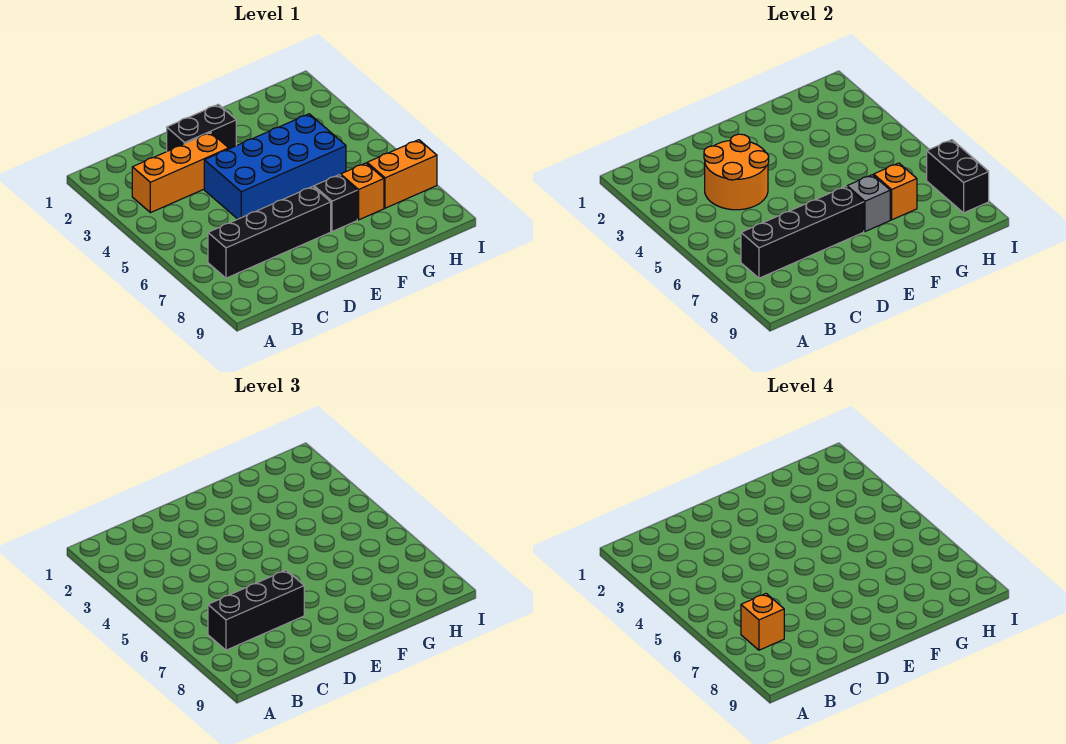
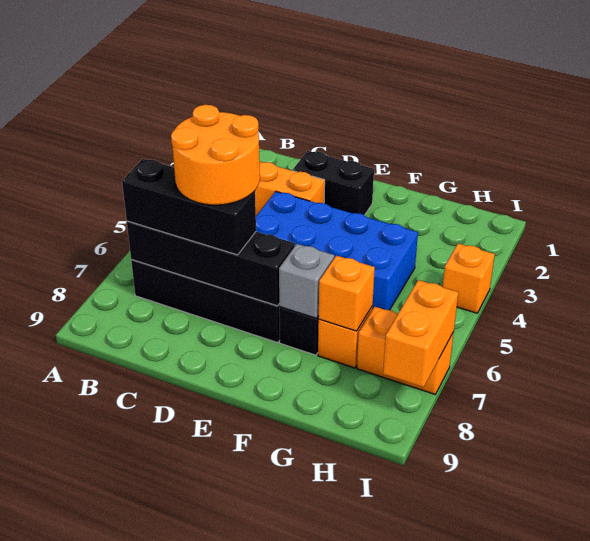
orange 1x1 brick [741,594,784,650] -> orange 1x1 brick moved to [443,244,495,313]
orange 2x2 round brick [704,134,769,210] -> orange 2x2 round brick moved to [171,105,260,205]
black 1x2 brick [927,140,989,213] -> orange 1x2 brick [383,280,458,387]

